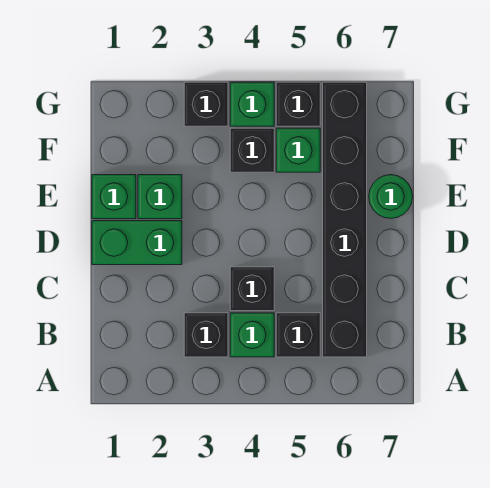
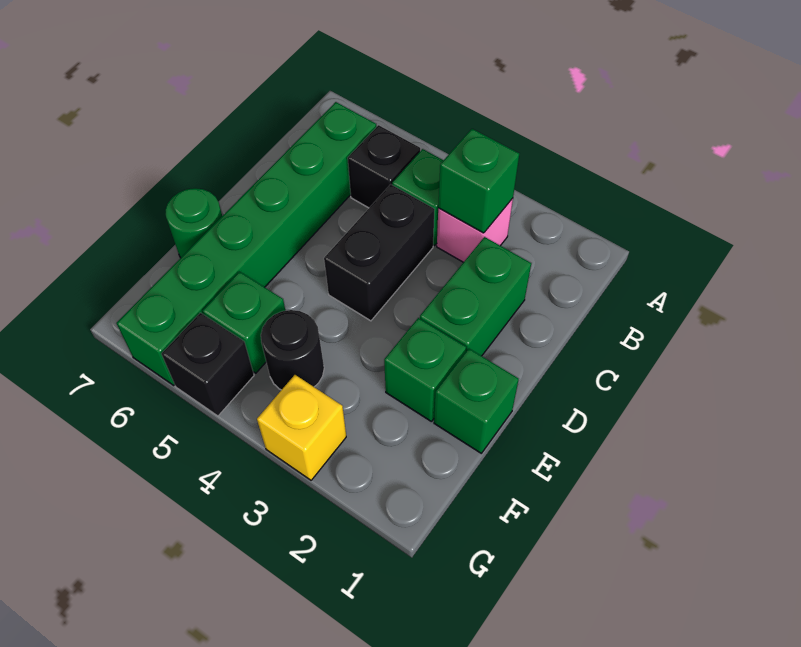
black 1x1 brick [184,313,228,357] -> pink 1x1 brick [437,198,513,262]
black 1x6 brick [323,82,367,357] -> green 1x6 brick [117,102,377,385]
black 1x1 brick [230,267,274,311] -> black 1x2 brick [324,184,435,321]
green 1x2 brick [92,221,182,265] -> green 1x2 brick turned to [420,237,531,356]
black 1x1 brick [230,128,274,172] -> black 1x1 round brick [261,310,324,390]
black 1x1 brick [184,82,228,126] -> yellow 1x1 brick [257,375,346,480]
green 1x1 brick [230,82,274,126] -> green 1x1 brick moved to [438,129,519,233]

